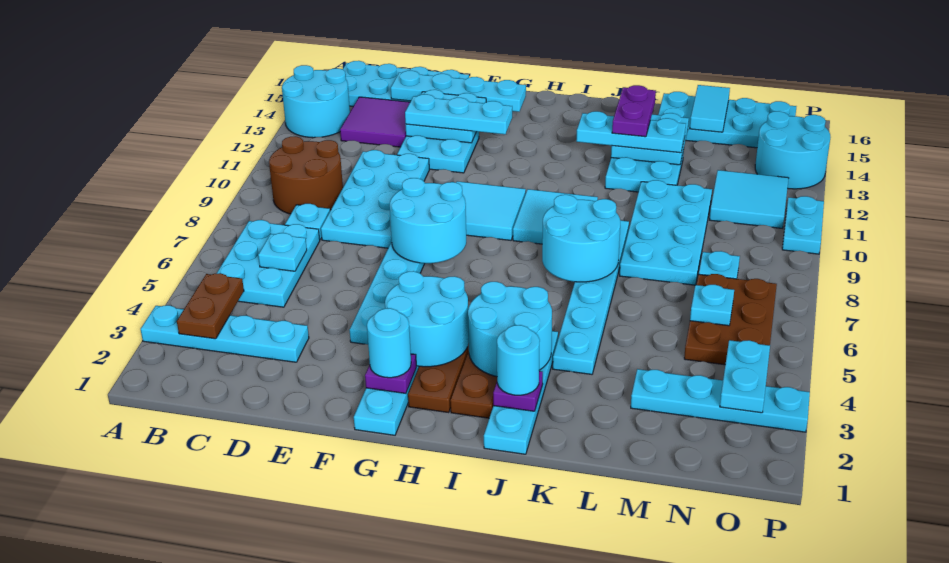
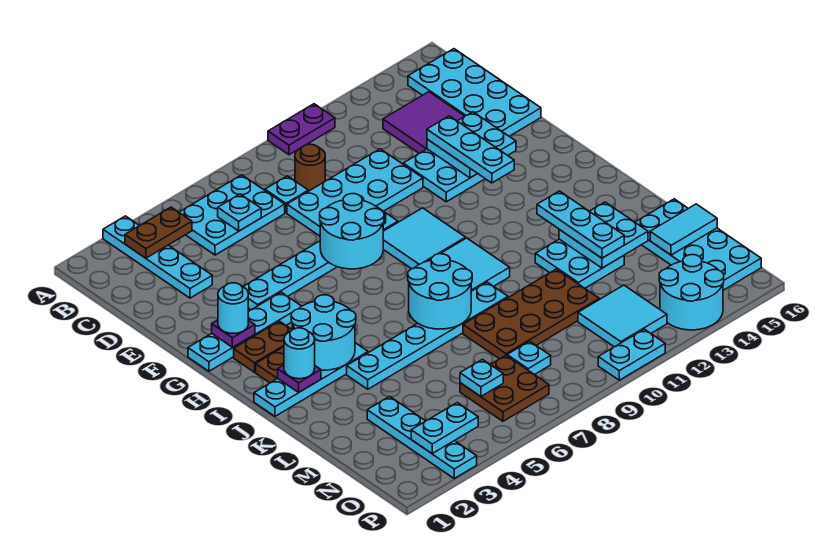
cyan 2x2 round brick [282,65,350,138] -> none
brown 2x2 round brick [269,137,343,214] -> brown 1x1 round brick [295,144,325,191]
cyan 1x4 plate [391,71,526,112] -> none
cyan 2x2 round brick [385,271,469,367] -> none
purple 1x2 plate [612,85,656,137] -> purple 1x2 plate moved to [268,104,335,155]
cyan 2x4 plate [620,180,712,285] -> brown 2x4 plate [463,269,599,359]
brown 2x3 plate [684,274,777,365] -> brown 2x2 plate [460,356,549,421]

